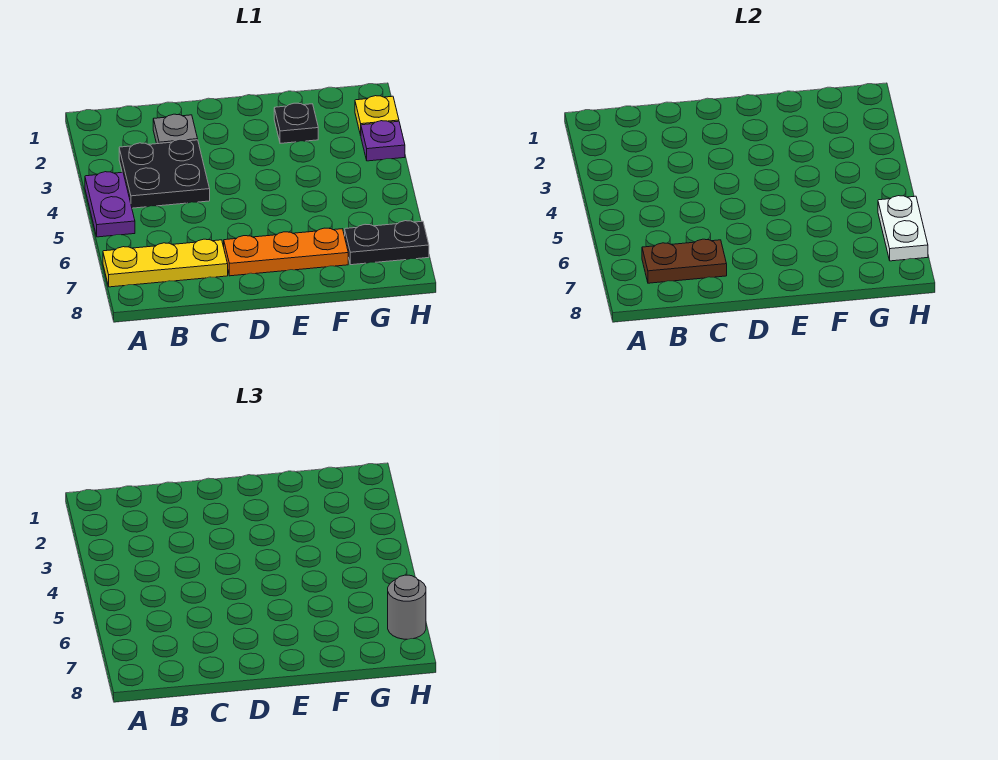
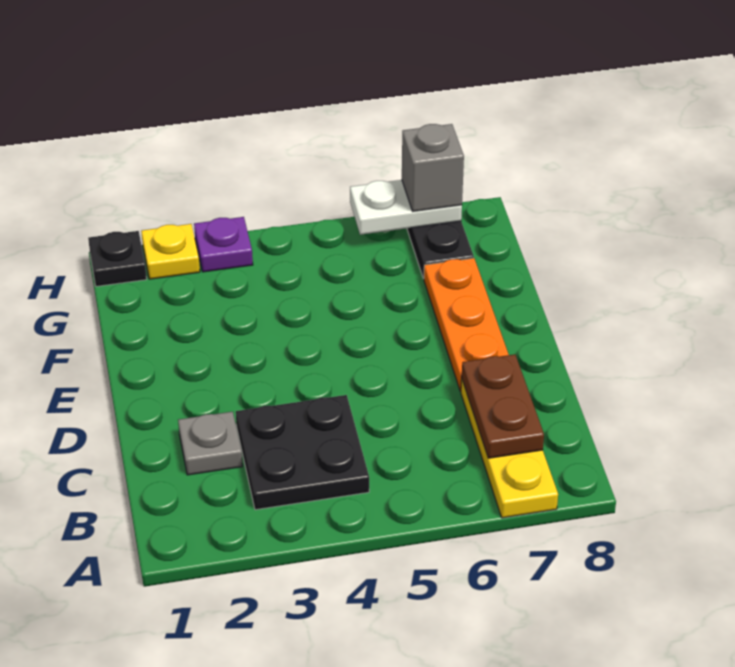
purple 1x2 plate [85,172,135,237] -> none
black 1x1 plate [274,103,318,143] -> black 1x1 plate moved to [88,231,147,286]
grey 1x1 round brick [388,575,426,639] -> grey 1x1 brick [402,124,464,211]

